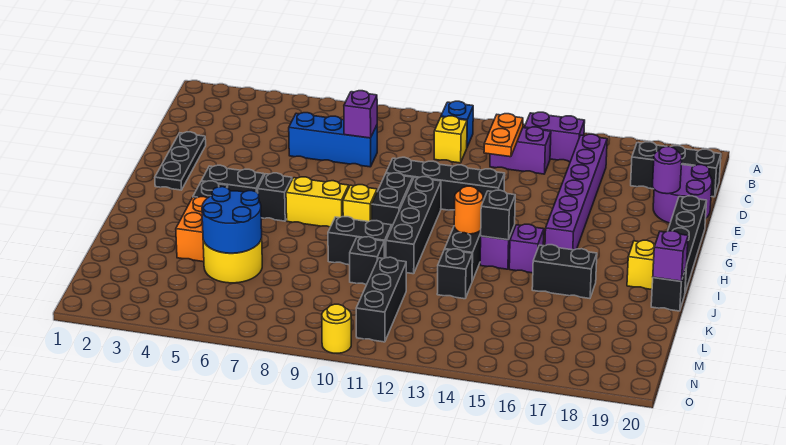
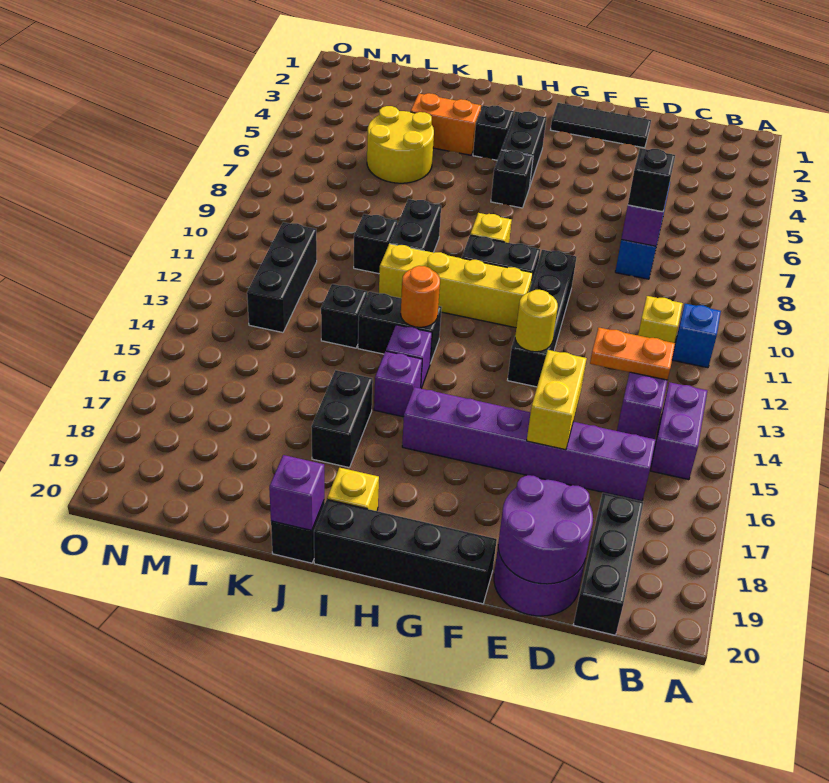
black 1x3 plate [155,132,206,190] -> black 1x3 tile [551,103,651,148]
purple 1x1 round brick [652,147,682,194] -> purple 2x2 round brick [498,475,593,584]
black 1x4 brick [386,177,441,274] -> yellow 1x4 brick [379,244,533,328]
yellow 1x2 brick [286,177,349,227] -> yellow 1x2 brick moved to [527,350,587,450]
black 1x1 brick [481,190,515,240] -> black 1x1 brick moved to [628,148,675,212]
blue 2x2 round brick [202,187,262,253] -> none
black 1x3 brick [356,257,406,342] -> black 1x3 brick turned to [247,222,317,333]
yellow 1x1 round brick [322,304,351,353] -> yellow 1x1 round brick moved to [515,290,558,352]

